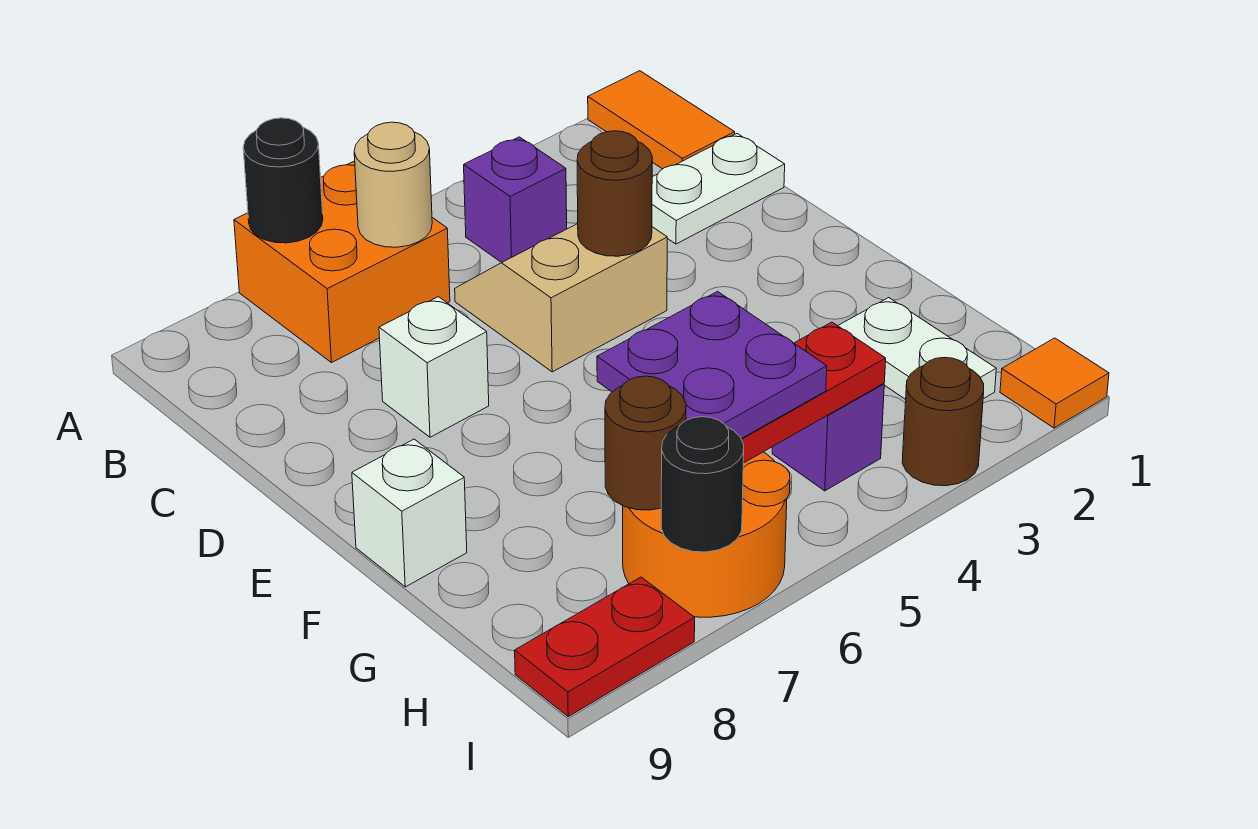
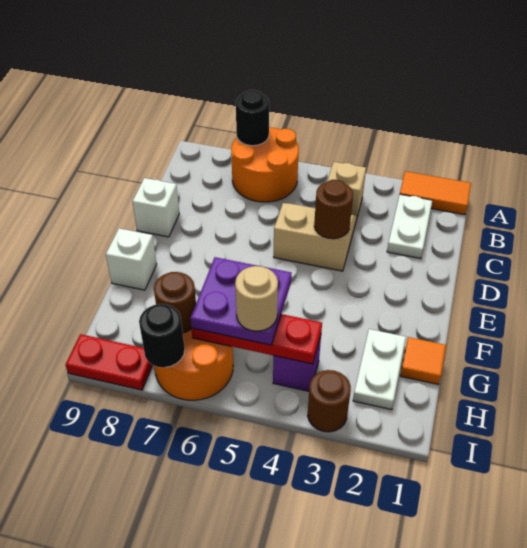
orange 1x2 tile [588,71,735,169] -> orange 1x2 tile turned to [400,171,471,215]
orange 2x2 brick [234,162,450,363] -> orange 2x2 round brick [231,127,299,202]
purple 1x1 brick [464,137,567,263] -> tan 1x1 brick [328,162,366,220]
tan 1x1 round brick [354,122,432,247] -> tan 1x1 round brick moved to [235,266,278,331]
white 1x2 plate [652,134,785,244] -> white 1x2 plate turned to [387,194,432,258]
white 1x1 brick [379,297,489,437] -> white 1x1 brick moved to [132,178,179,237]
orange 1x1 tile [1000,338,1109,428] -> orange 1x1 tile moved to [400,337,446,384]

